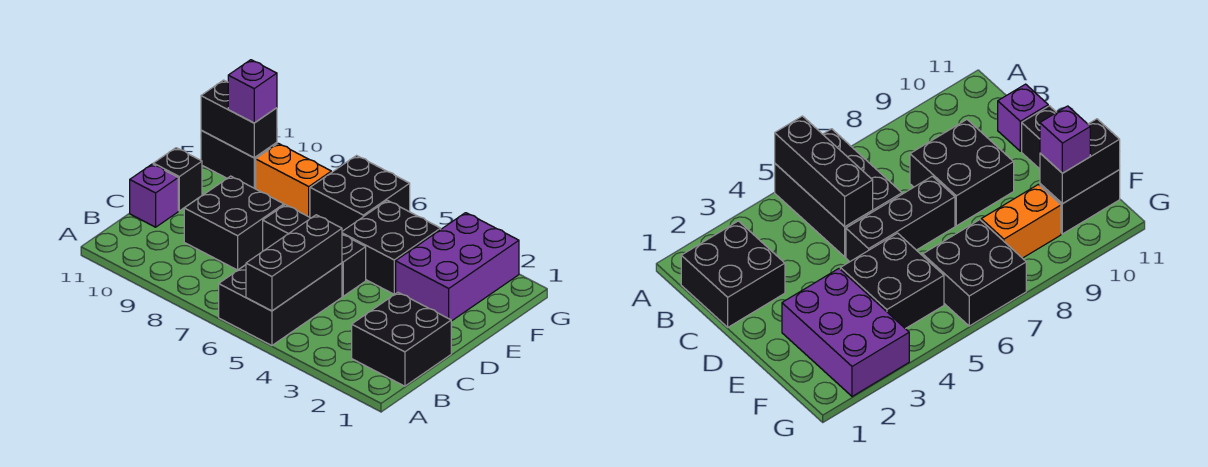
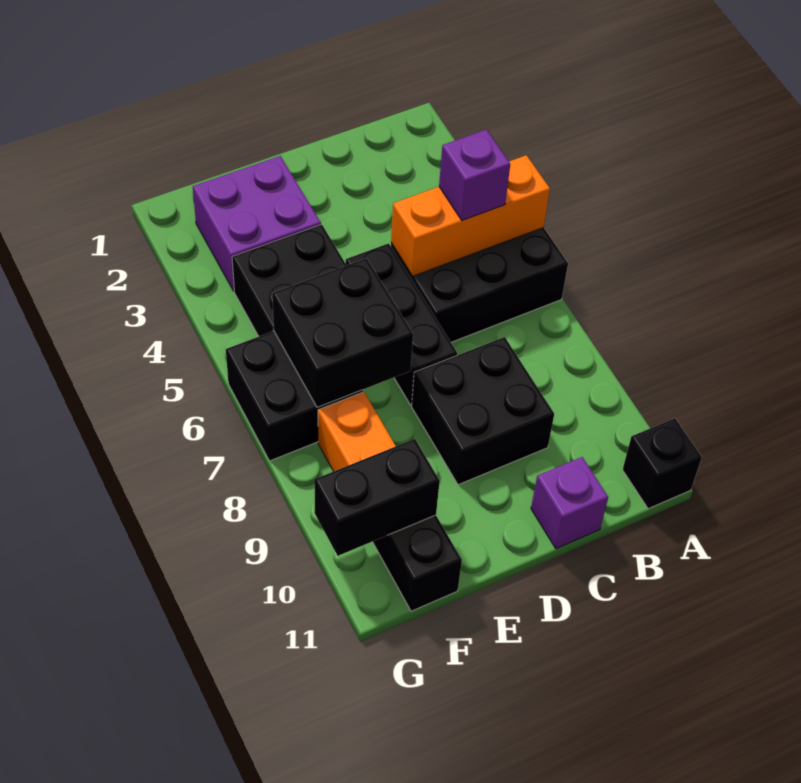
black 1x3 brick [246,215,342,311] -> orange 1x3 brick [391,155,550,276]
black 2x2 brick [352,293,451,386] -> black 2x2 brick moved to [272,258,413,407]
black 1x1 brick [153,148,202,211] -> black 1x1 brick moved to [623,418,702,509]
purple 2x3 brick [396,213,519,321] -> purple 2x2 brick [193,156,321,291]
black 1x2 brick [201,80,277,158] -> black 1x2 brick turned to [314,439,440,556]
purple 1x1 brick [228,60,277,123] -> purple 1x1 brick moved to [439,130,510,220]

